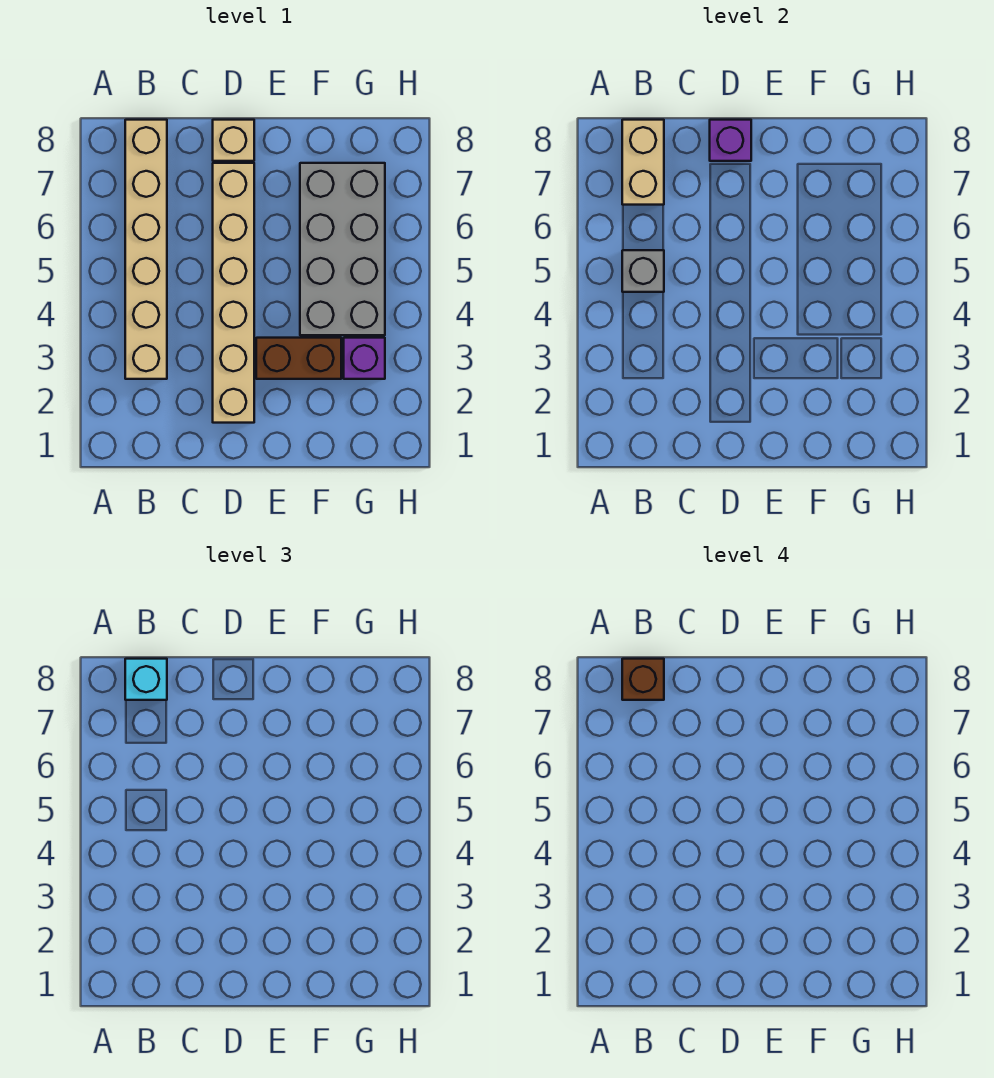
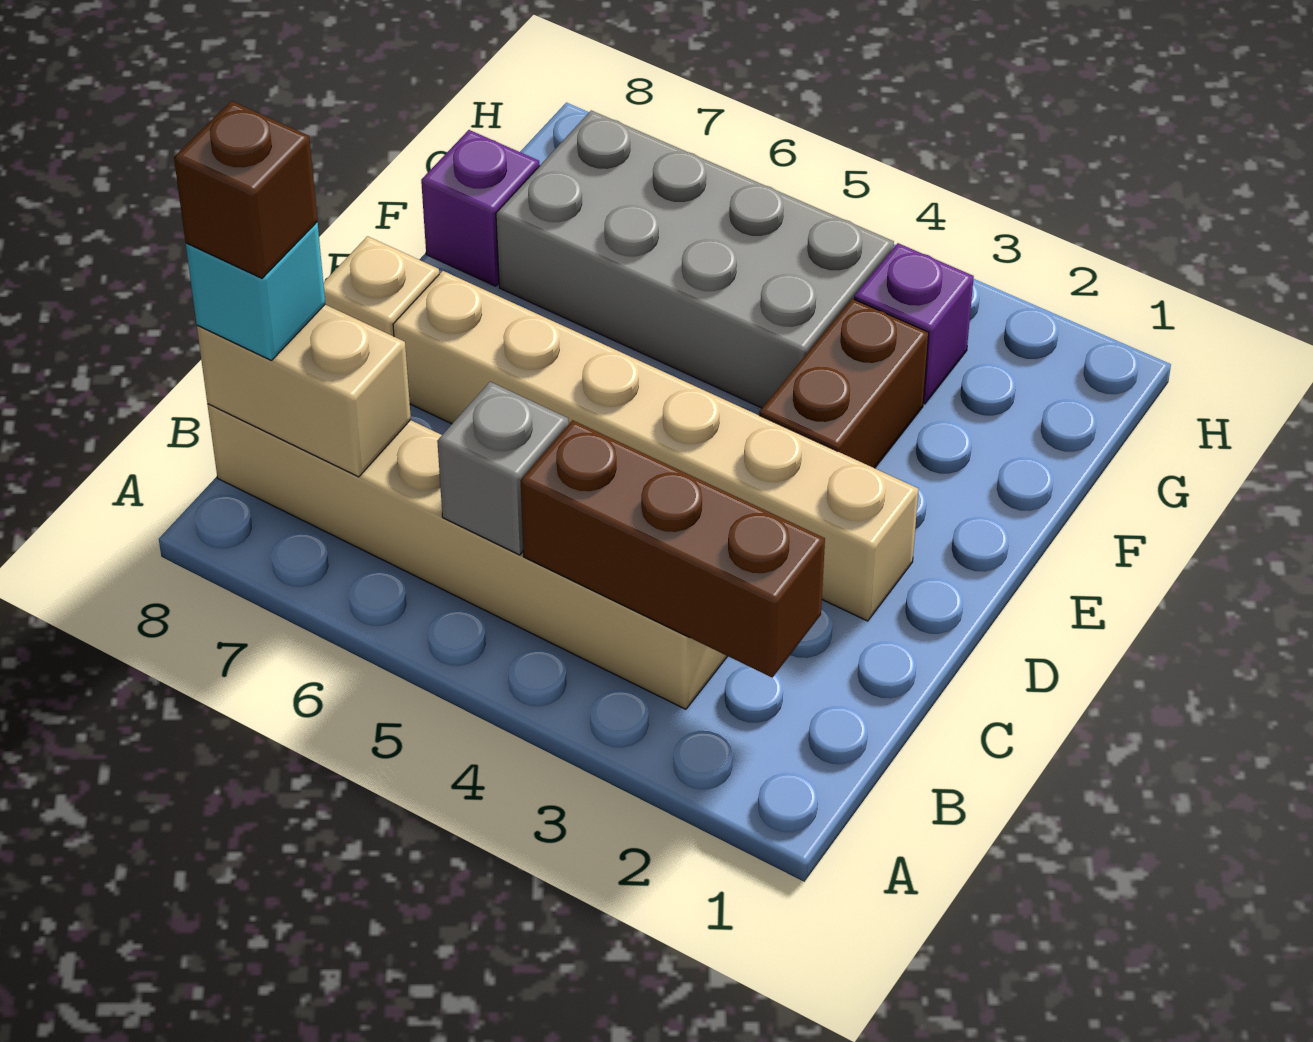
none -> brown 1x3 brick [521,420,825,677]
purple 1x1 brick [710,120,751,161] -> purple 1x1 brick moved to [421,130,540,286]

